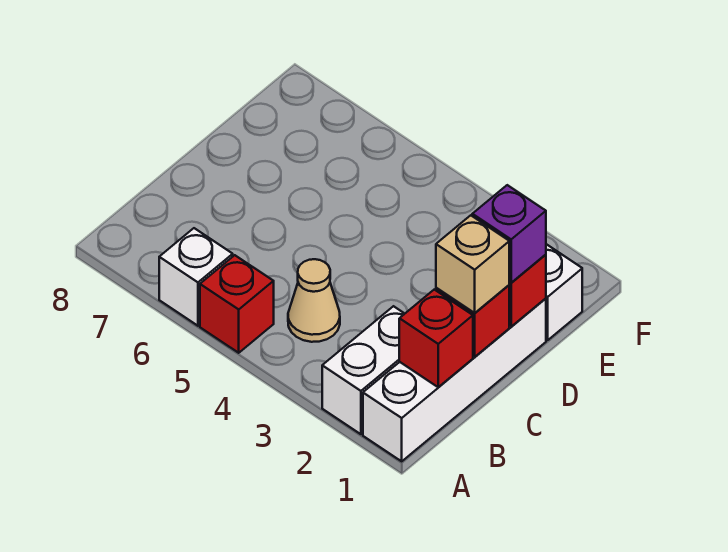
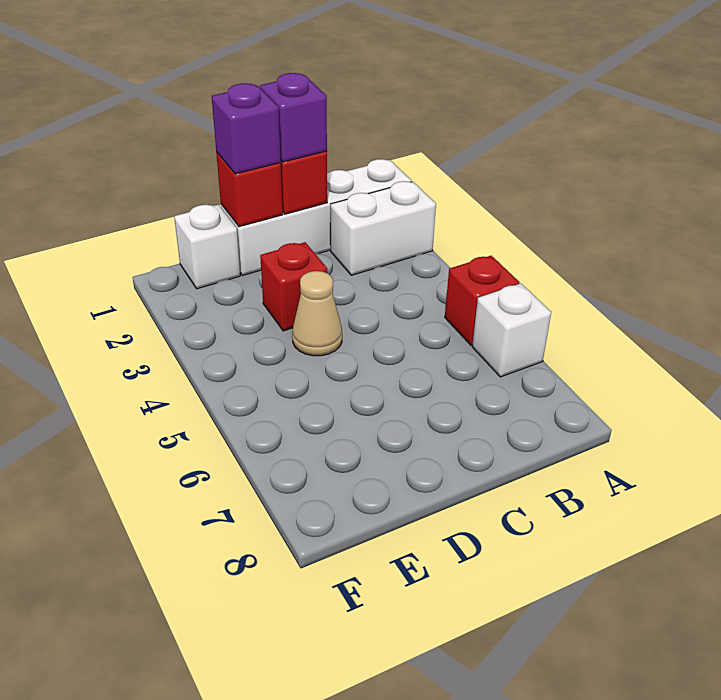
red 1x1 brick [399,290,473,387] -> red 1x1 brick moved to [260,242,327,331]
tan 1x1 cone [288,259,340,342] -> tan 1x1 cone moved to [292,271,342,356]
tan 1x1 brick [436,215,509,313] -> purple 1x1 brick [260,73,327,162]

